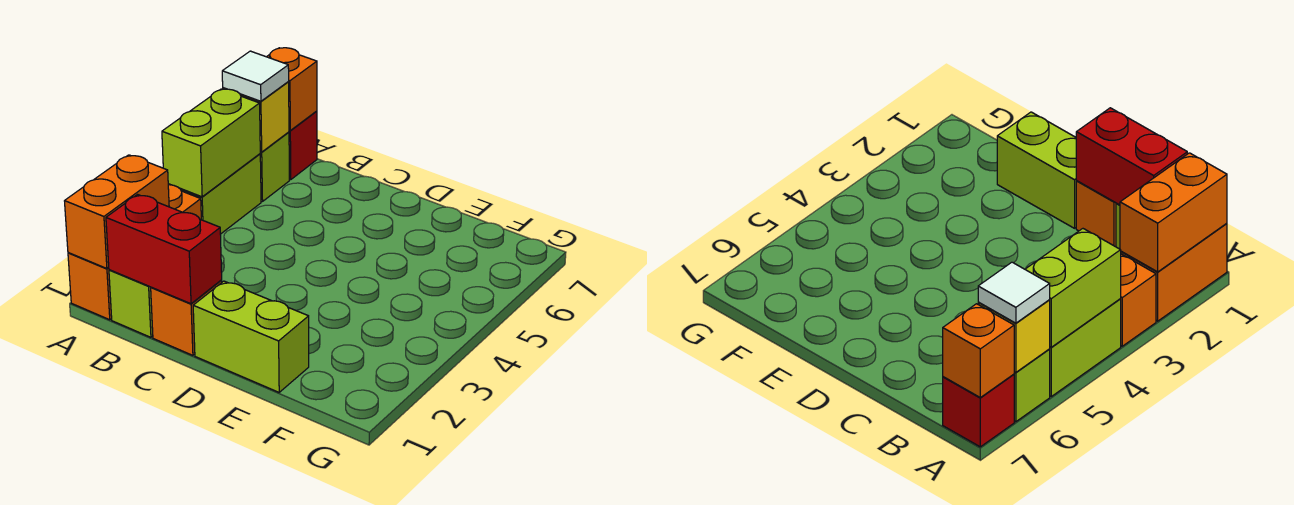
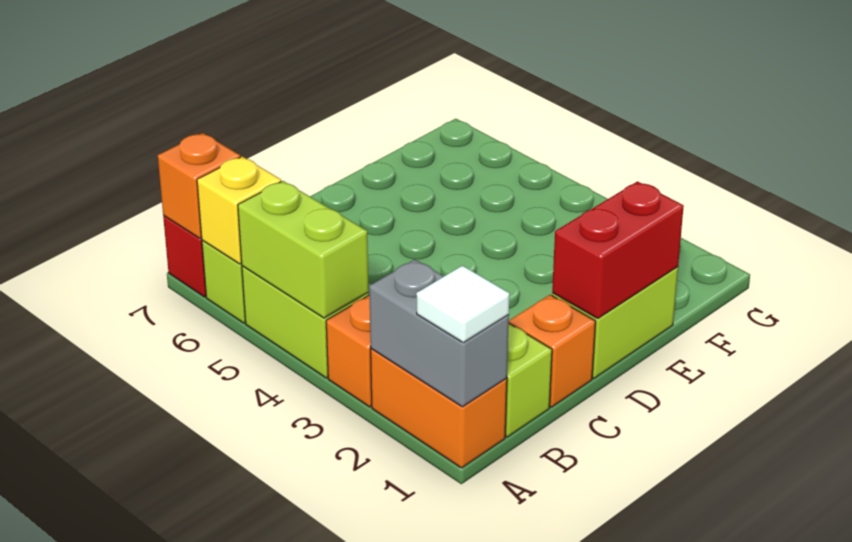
orange 1x2 brick [65,155,169,269] -> grey 1x2 brick [369,259,509,407]
white 1x1 tile [222,51,289,101] -> white 1x1 tile moved to [416,266,509,343]
red 1x2 brick [106,195,222,304] -> red 1x2 brick moved to [552,181,684,319]

